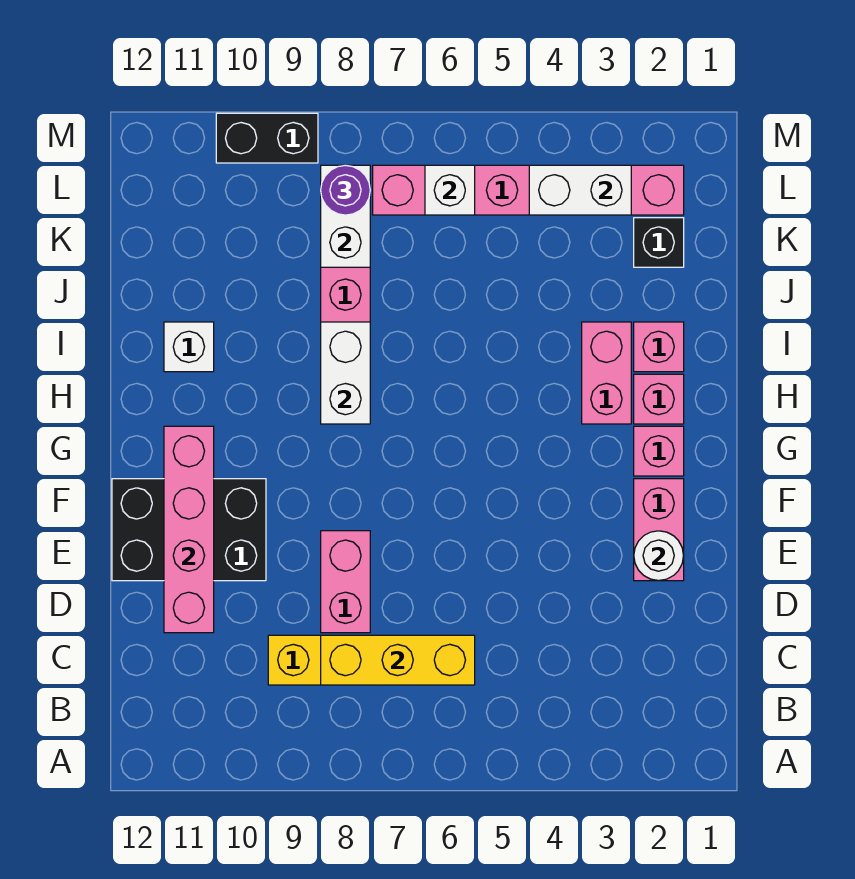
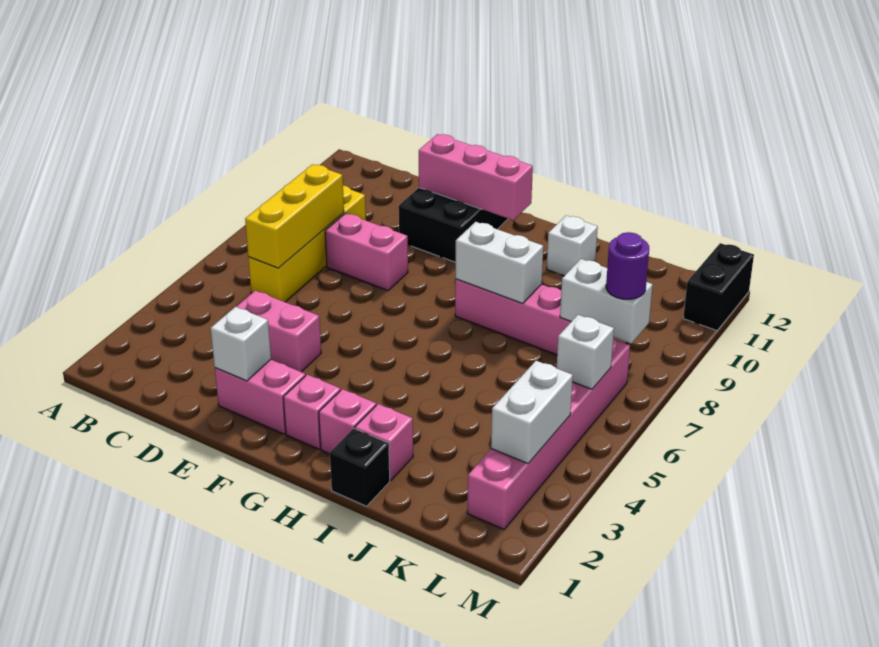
pink 1x4 brick [164,426,214,633] -> pink 1x3 brick [419,134,533,220]
white 1x1 round brick [634,531,683,580] -> white 1x1 brick [211,307,271,381]
pink 1x2 brick [582,322,631,424] -> pink 1x2 brick moved to [236,290,321,372]
black 1x1 brick [634,218,684,267] -> black 1x1 brick moved to [330,428,390,506]
black 1x2 brick [216,113,318,163] -> black 1x2 brick moved to [683,243,754,331]

